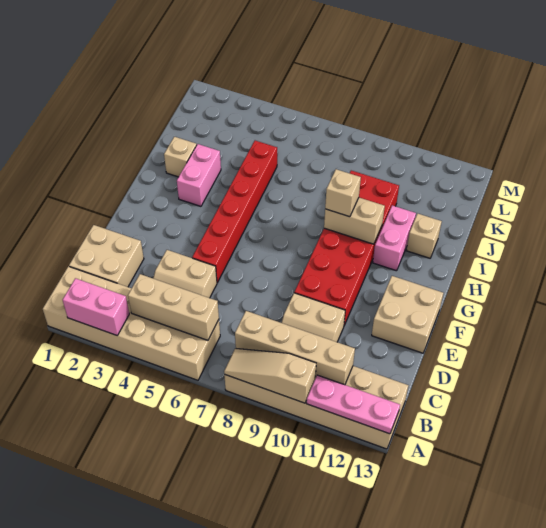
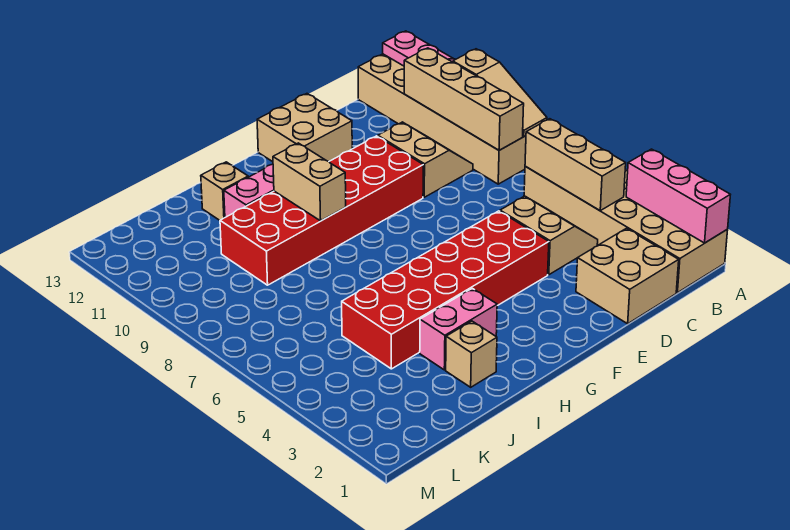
pink 1x2 brick [63,278,129,335] -> pink 1x3 brick [626,149,730,243]
red 1x6 brick [192,141,277,283] -> red 2x6 brick [342,211,549,369]
tan 1x1 brick [325,169,361,217] -> none

